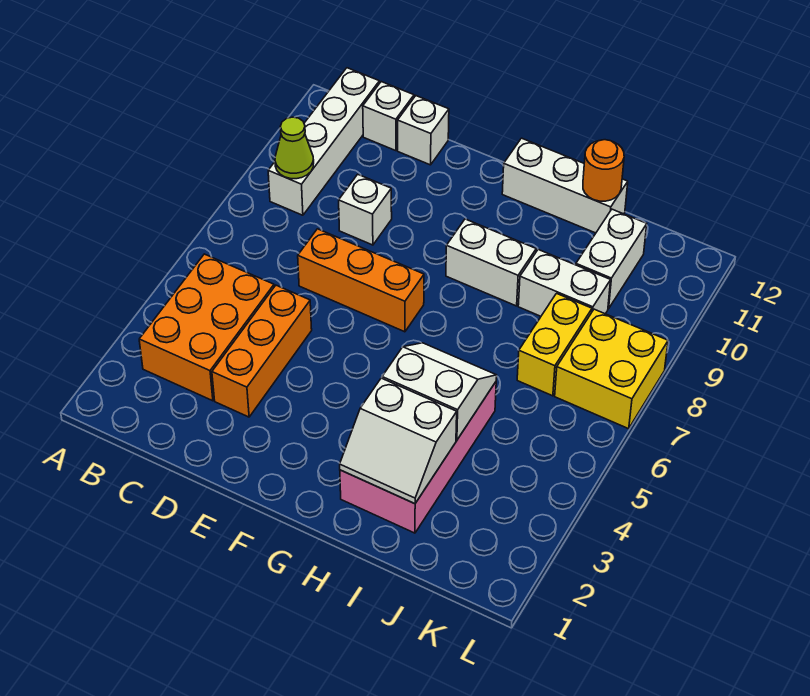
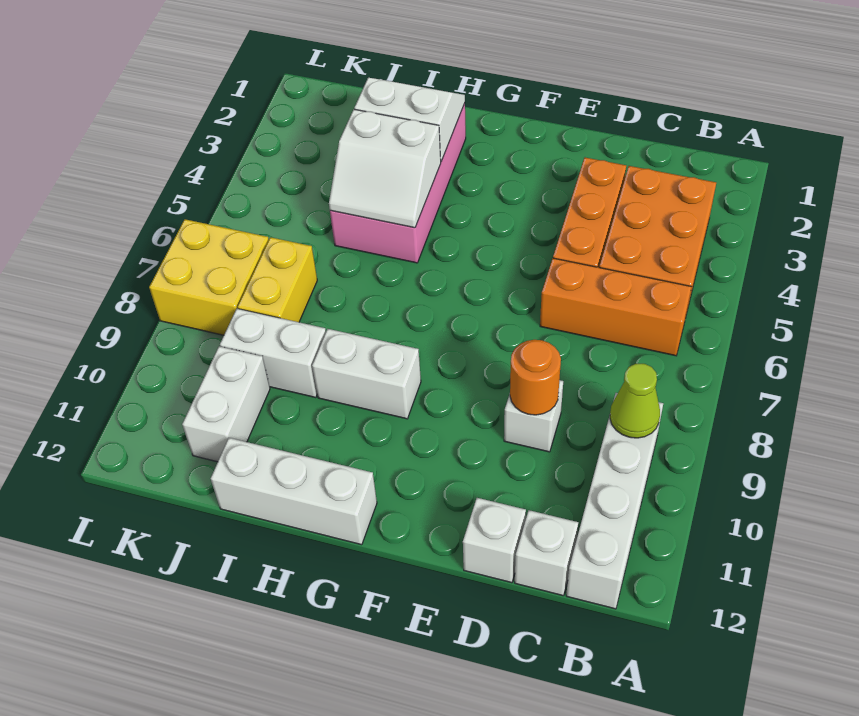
orange 1x3 brick [298,229,424,332] -> orange 1x3 brick moved to [540,258,692,356]
orange 1x1 round brick [583,140,624,201] -> orange 1x1 round brick moved to [510,340,561,415]

